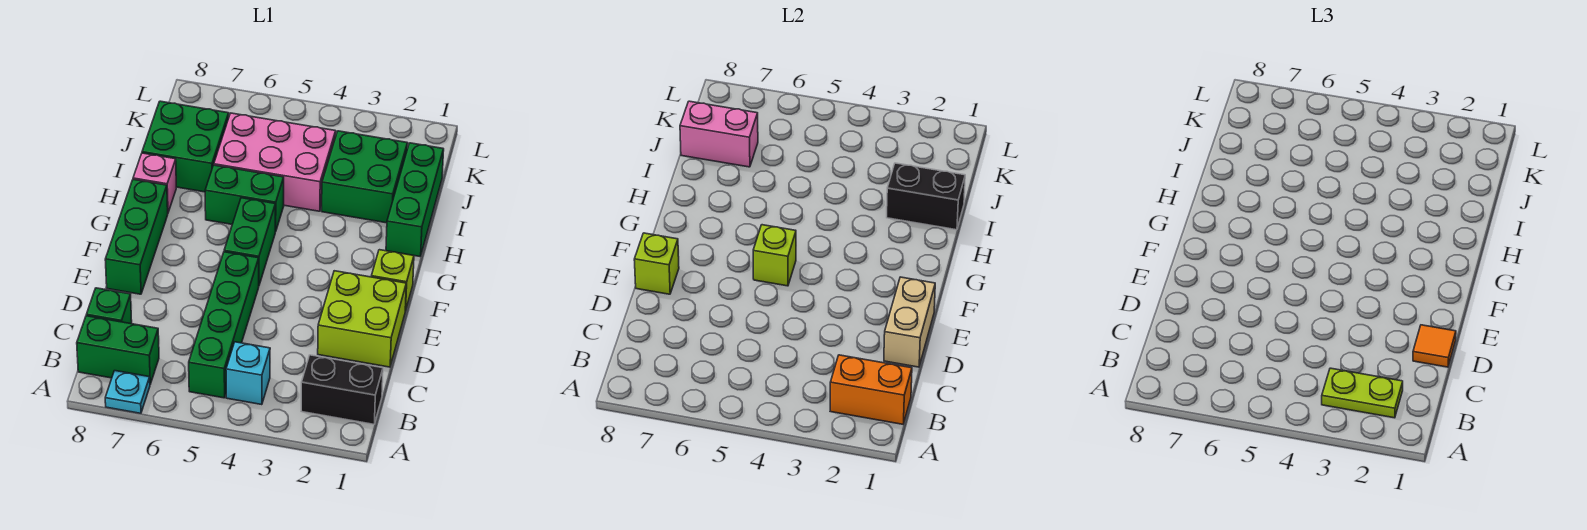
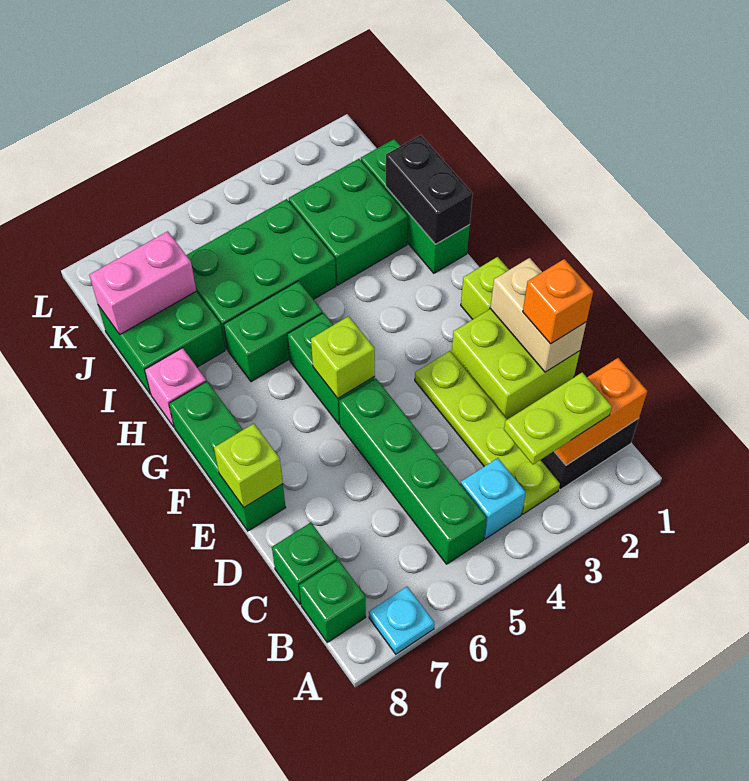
none -> lime 1x4 plate [415,351,560,514]
green 1x2 brick [77,316,159,384] -> green 1x1 brick [299,560,366,642]
orange 1x1 tile [1413,325,1456,367] -> orange 1x1 brick [523,259,593,344]
black 1x2 brick [887,163,965,230] -> black 1x2 brick turned to [386,135,473,244]
pink 2x3 brick [214,113,336,211] -> green 2x3 brick [186,199,336,350]

